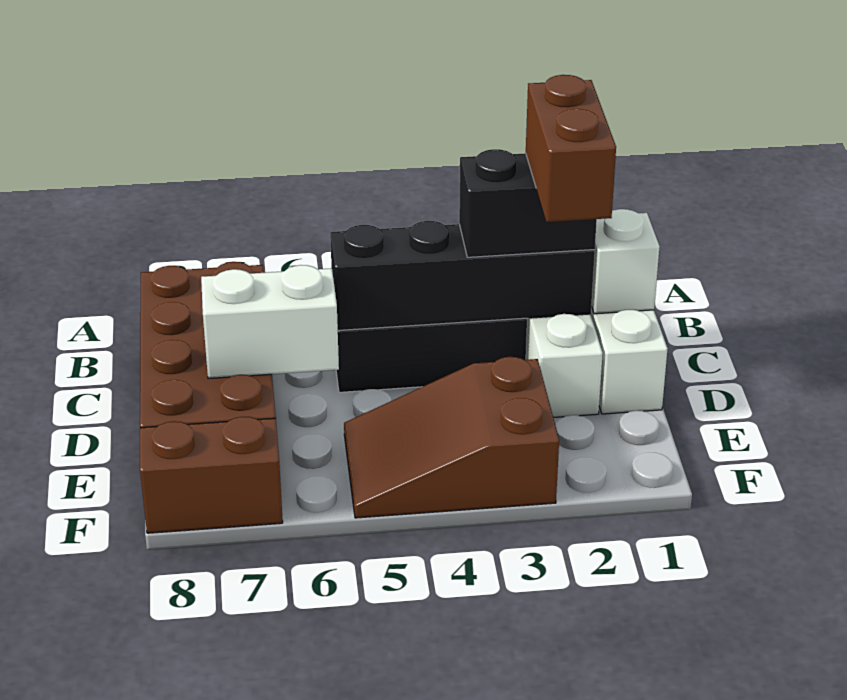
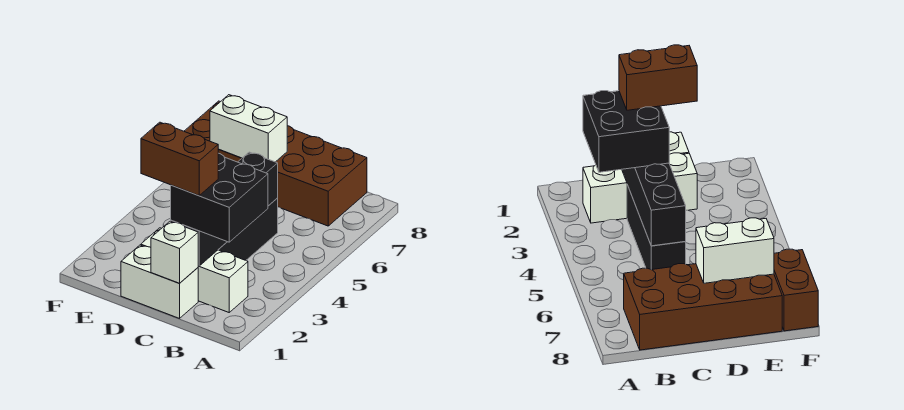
black 1x2 brick [459,149,597,257] -> black 2x2 brick [171,153,268,242]
white 1x2 brick [201,265,339,378] -> white 1x2 brick turned to [210,95,287,162]
brown 2x3 slope [344,357,559,518] -> none

